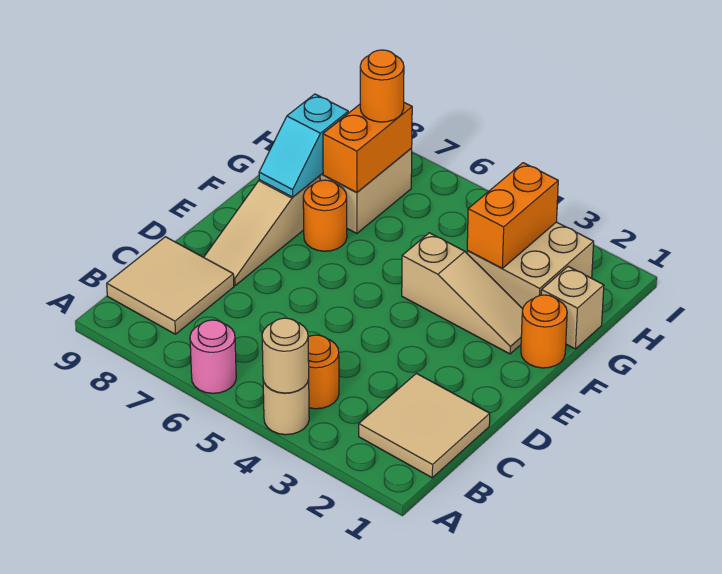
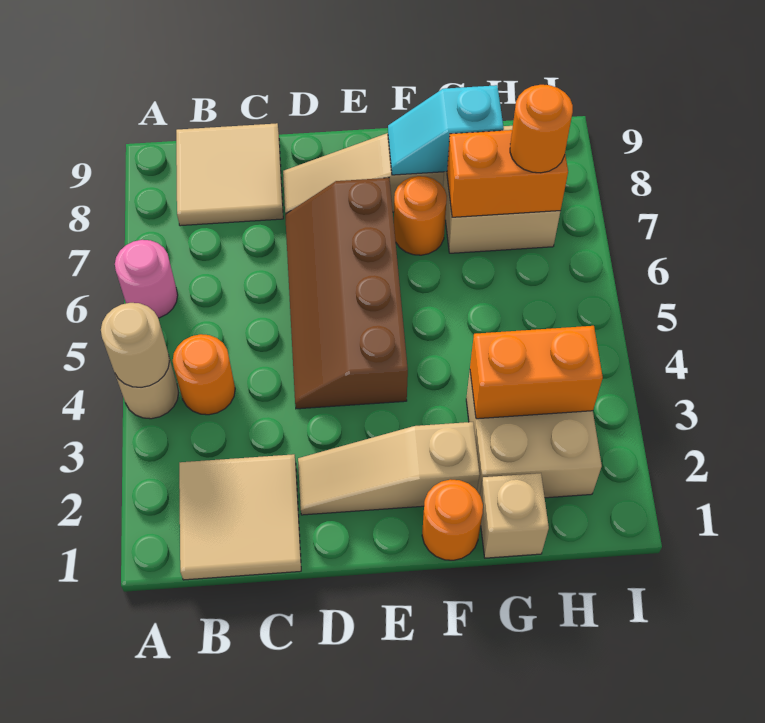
none -> brown 2x4 slope [285,178,408,409]
tan 1x3 slope [402,233,523,354] -> tan 1x3 slope turned to [298,422,479,515]

